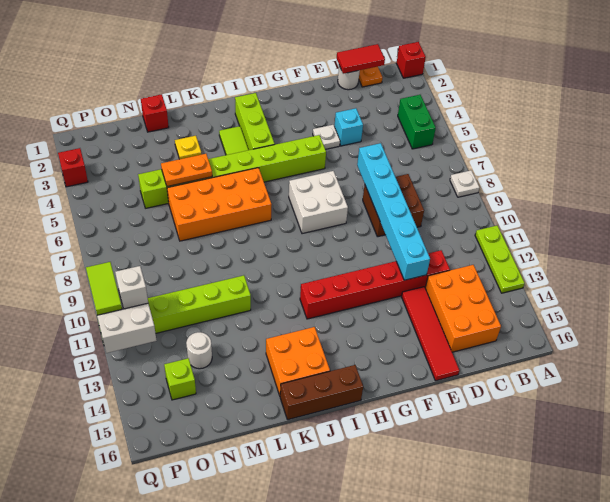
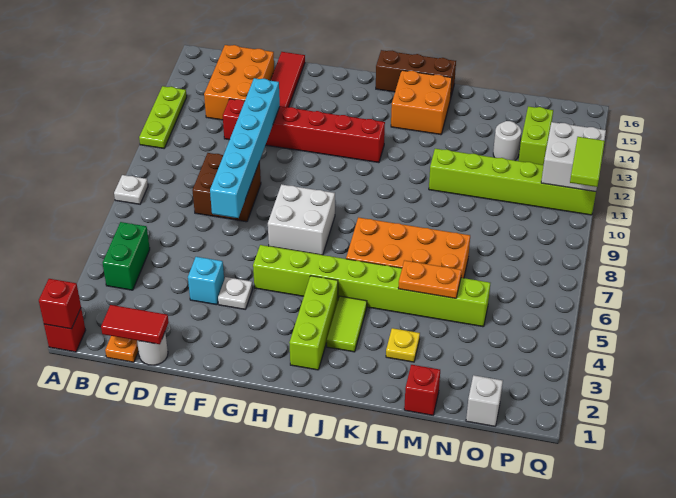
lime 1x1 brick [164,358,196,400] -> lime 1x2 brick [519,106,553,165]
white 1x1 brick [115,266,148,309] -> white 1x1 brick moved to [466,375,503,426]
red 1x1 brick [58,148,88,187] -> red 1x1 brick moved to [39,279,81,329]

